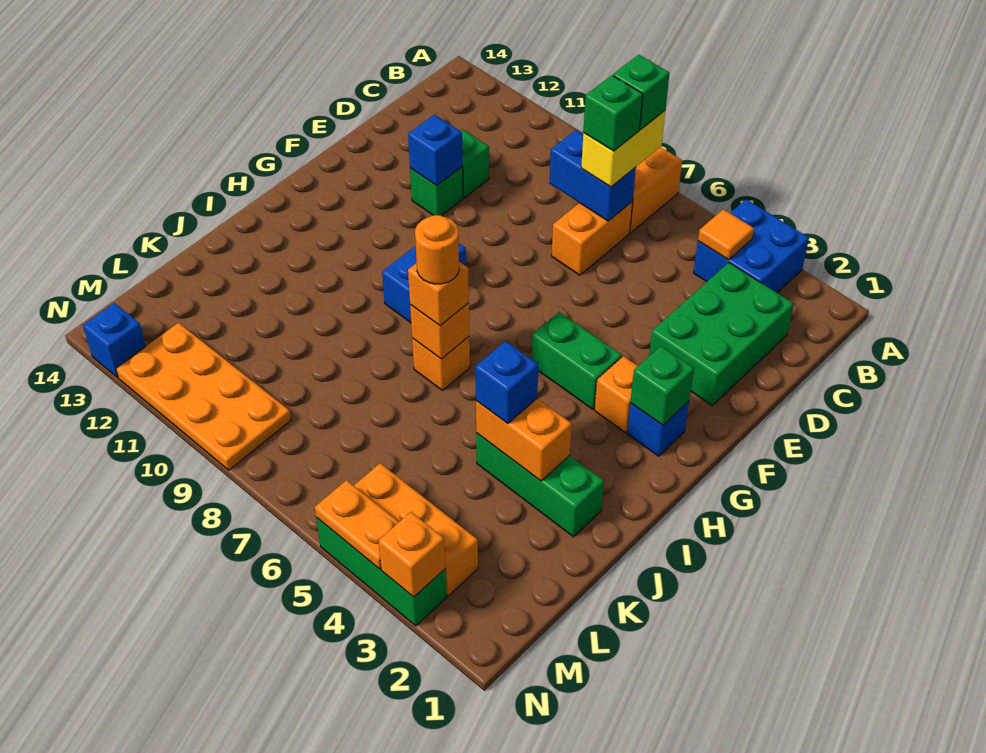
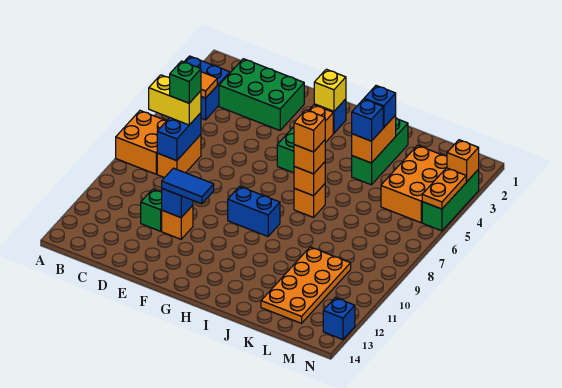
green 1x1 brick [613,55,670,130] -> none
orange 1x2 brick [552,202,633,275] -> orange 1x2 brick turned to [157,135,201,178]
green 1x1 brick [410,167,463,216] -> orange 1x1 brick [162,205,193,239]
none -> blue 1x2 tile [162,168,214,204]
green 1x1 brick [630,346,694,425] -> yellow 1x1 brick [314,69,346,111]
orange 1x1 round brick [415,215,459,284] -> orange 1x1 brick [294,110,325,152]
none -> blue 1x1 brick [364,86,396,127]
orange 1x3 brick [354,463,478,596] -> orange 2x3 brick [381,145,447,223]
orange 2x4 plate [116,323,291,470] -> orange 2x4 plate moved to [261,247,351,323]

